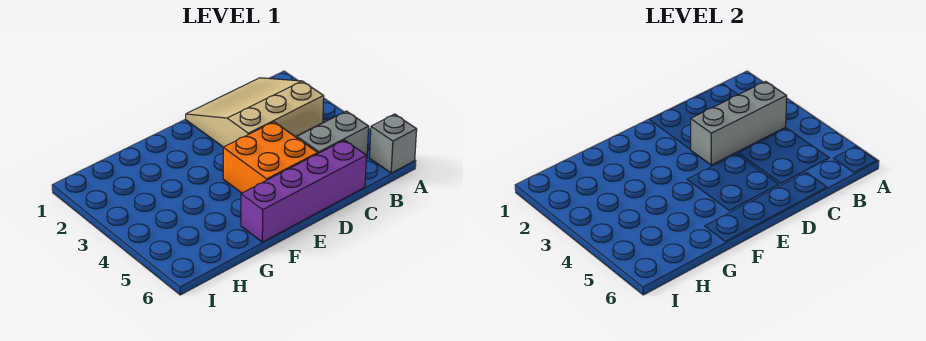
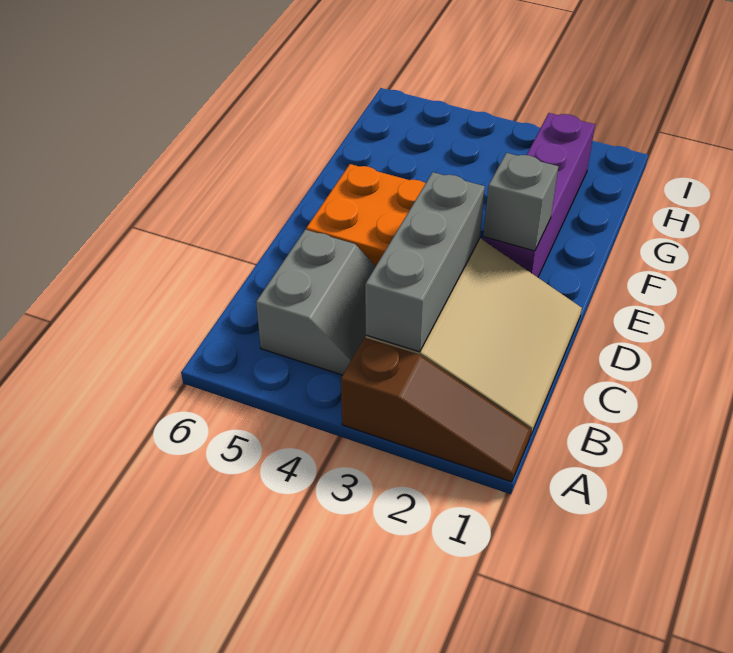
none -> brown 1x3 slope [341,338,531,482]
grey 1x1 brick [370,114,417,173] -> grey 1x1 brick moved to [484,153,558,251]
purple 1x4 brick [241,140,366,242] -> purple 1x4 brick moved to [483,113,595,277]

